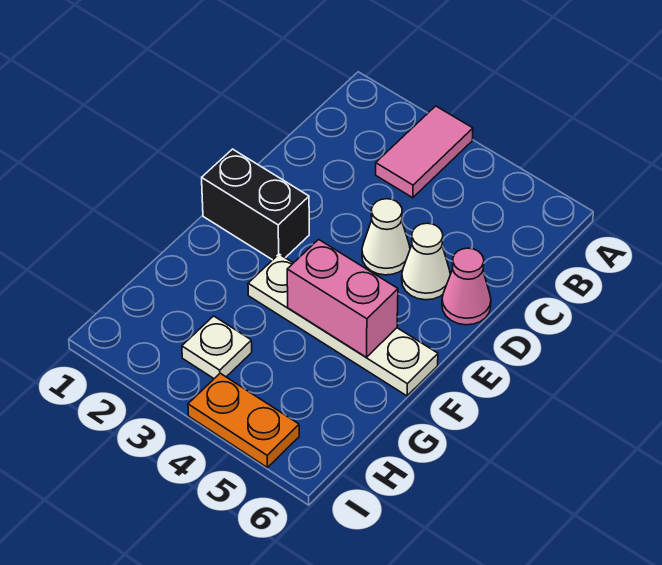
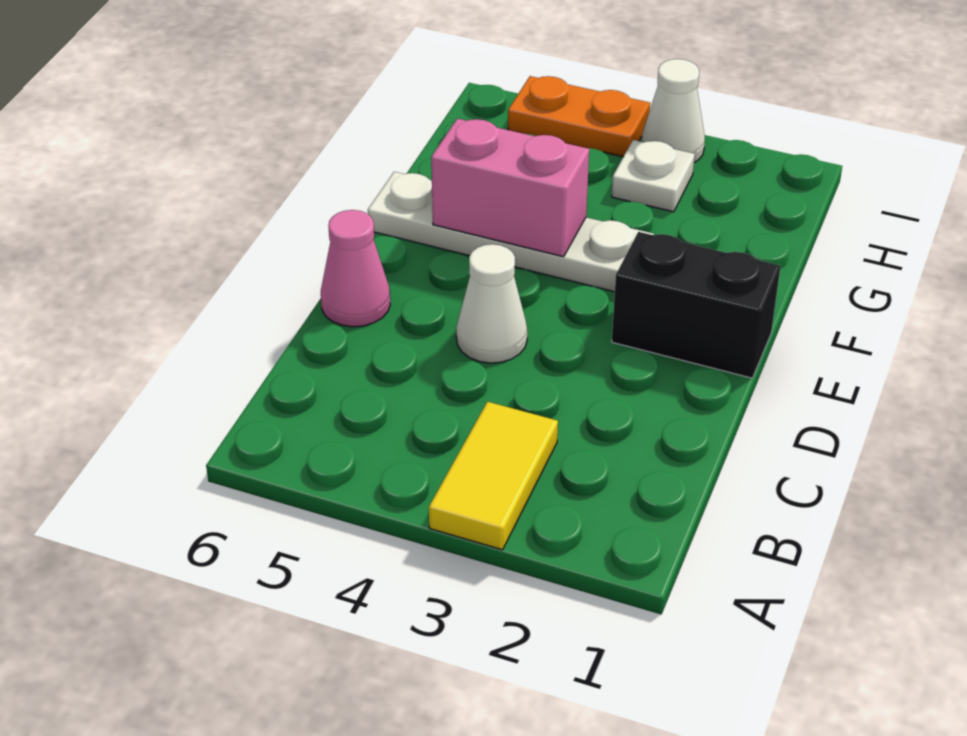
pink 1x2 tile [376,106,473,198] -> yellow 1x2 tile [429,402,558,550]
white 1x1 cone [402,223,450,300] -> white 1x1 cone moved to [641,59,705,162]

